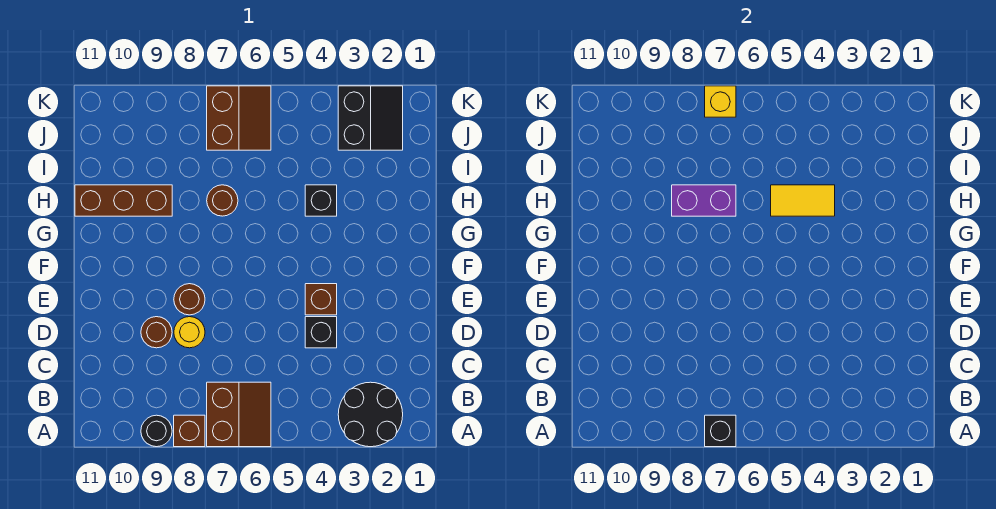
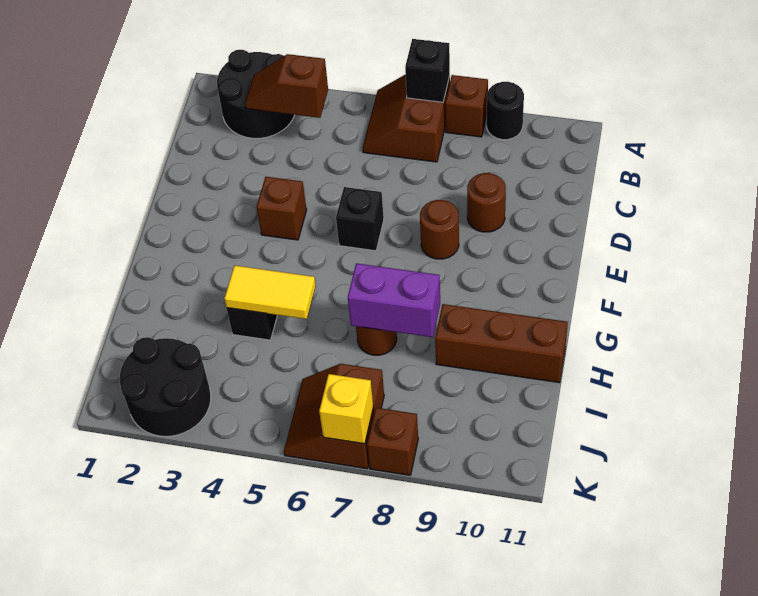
none -> brown 1x2 slope [245,54,328,118]
black 1x1 brick [305,317,337,348] -> black 1x1 brick moved to [336,187,384,251]
yellow 1x1 round brick [174,317,205,348] -> none
black 2x2 slope [338,86,403,150] -> black 2x2 round brick [120,337,211,436]
none -> brown 1x1 brick [367,408,418,475]

